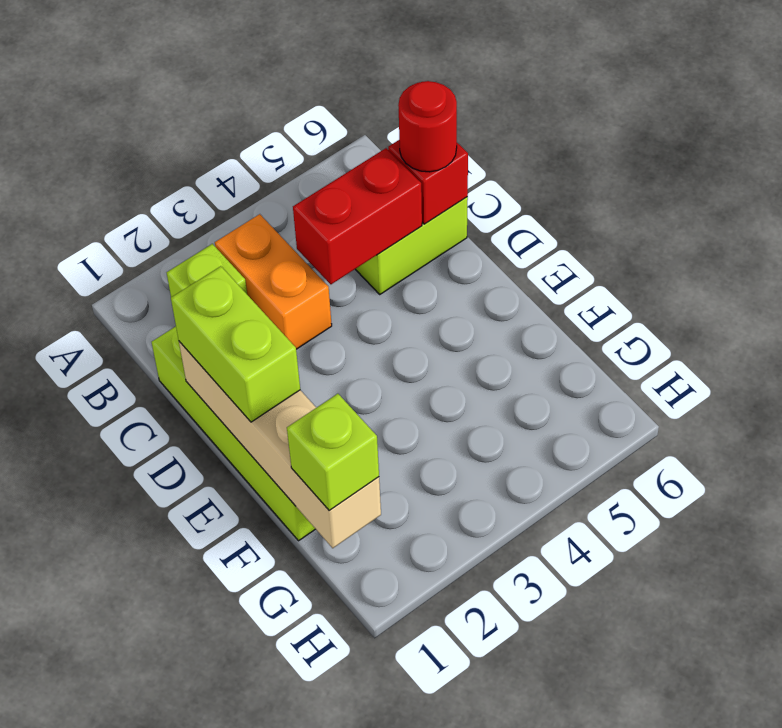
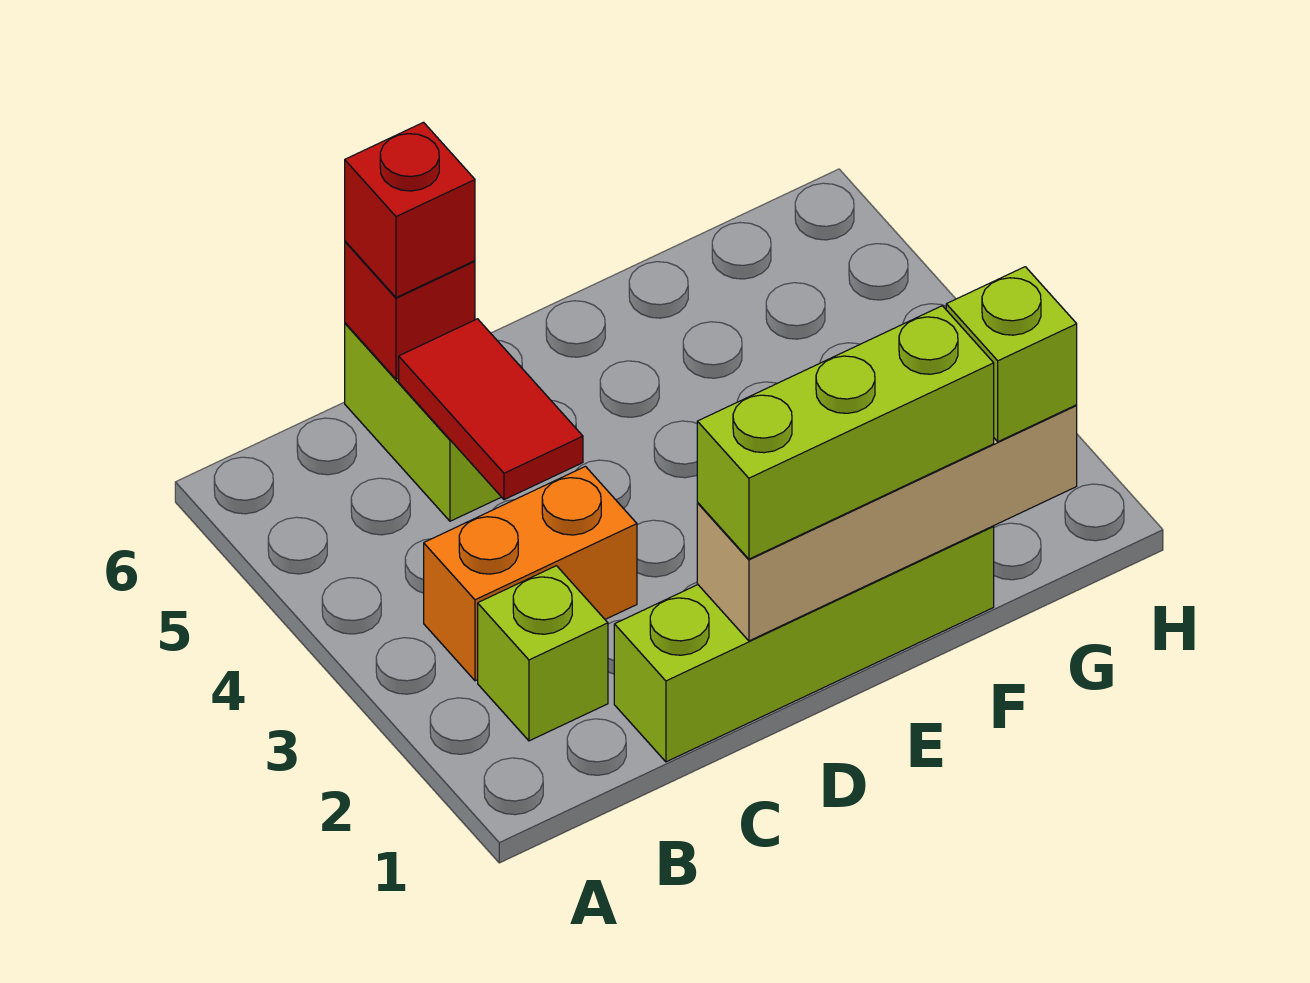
red 1x2 brick [293,148,422,284] -> red 1x2 tile [399,319,583,500]
red 1x1 round brick [398,81,457,172] -> red 1x1 brick [345,122,475,298]
lime 1x2 brick [171,266,300,422] -> lime 1x3 brick [697,306,994,559]

